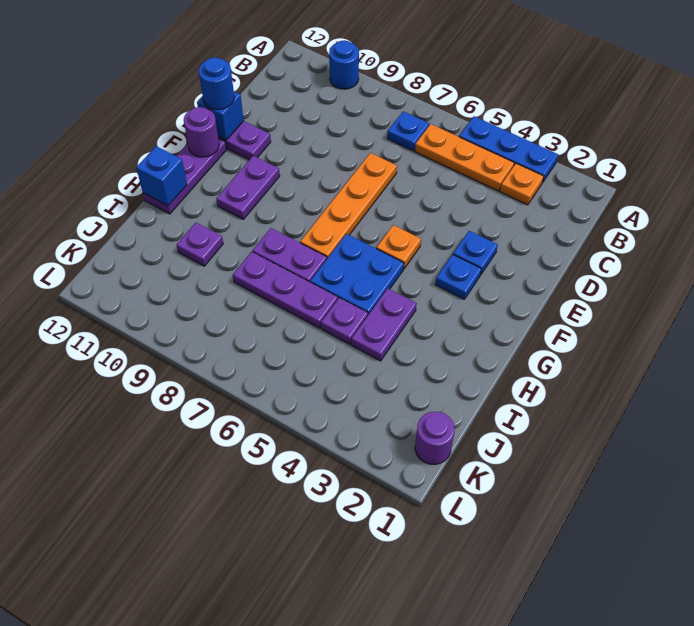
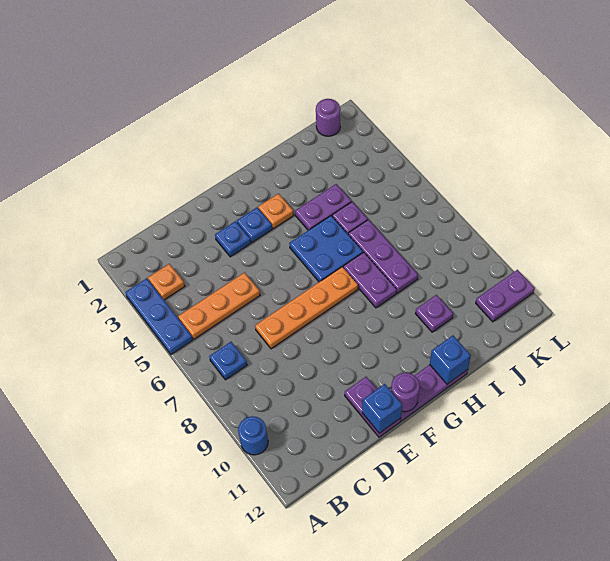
orange 1x3 plate [415,124,514,191] -> orange 1x3 plate turned to [178,273,260,339]
blue 1x1 round brick [199,57,234,110] -> none
orange 1x1 plate [376,225,421,269] -> orange 1x1 plate moved to [258,194,294,229]
purple 1x2 plate [216,156,280,219] -> purple 1x2 plate moved to [476,270,535,322]

